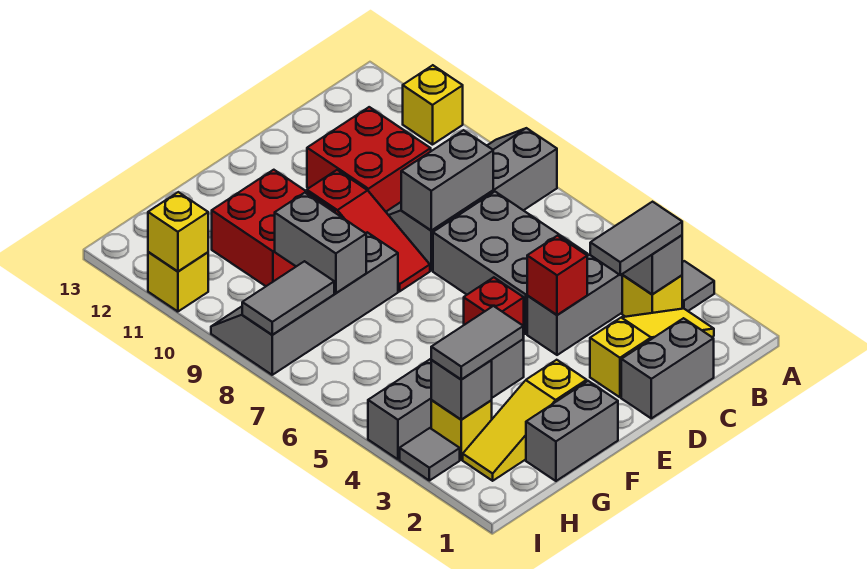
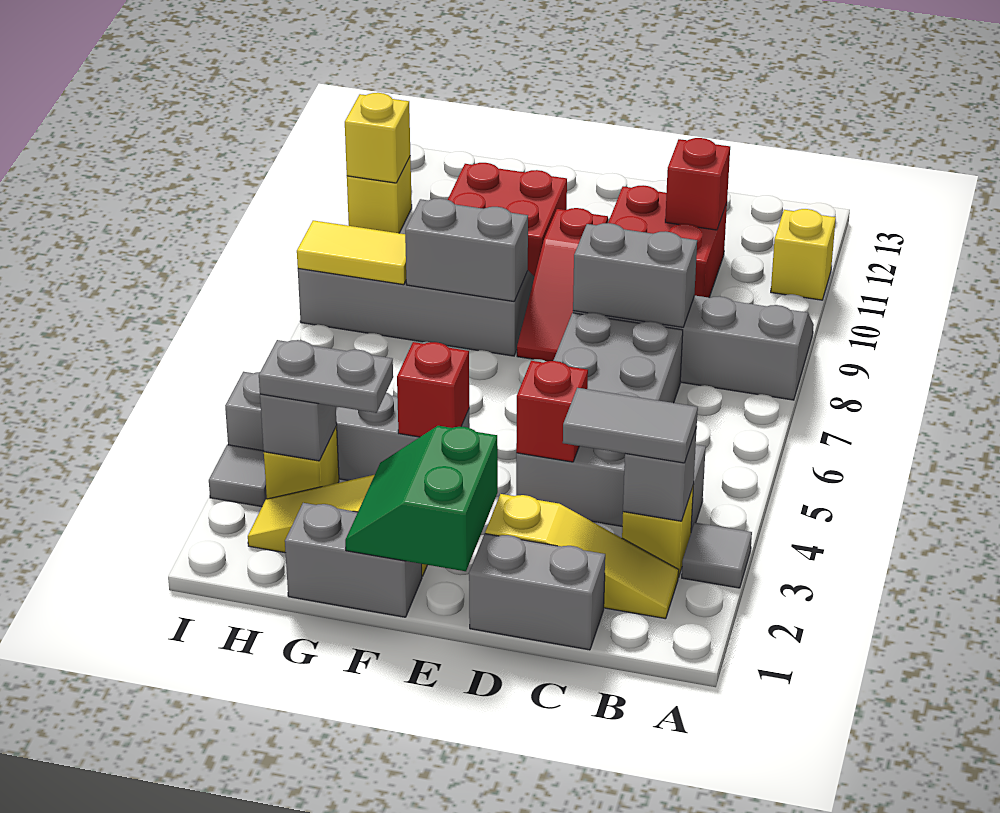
none -> red 1x1 brick [665,138,730,230]
none -> green 2x2 slope [345,426,498,571]
grey 1x2 tile [431,306,523,380] -> grey 1x2 plate [259,340,393,413]
grey 1x2 brick [275,193,366,293] -> grey 1x2 brick turned to [405,198,528,301]
grey 1x2 tile [242,261,334,335] -> yellow 1x2 tile [297,220,406,285]

